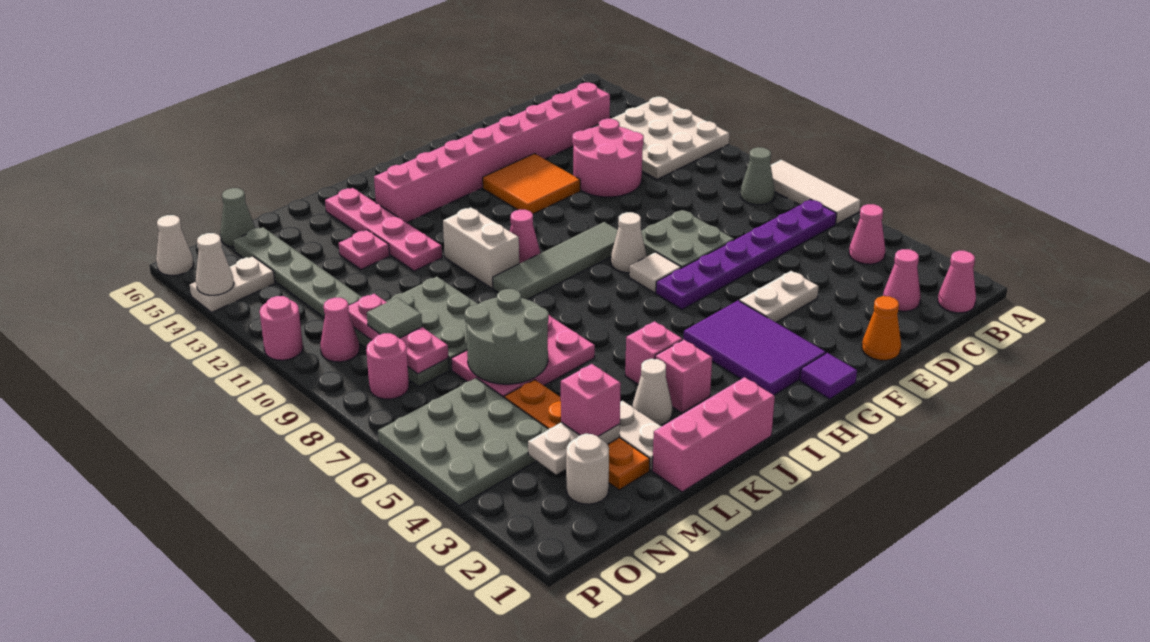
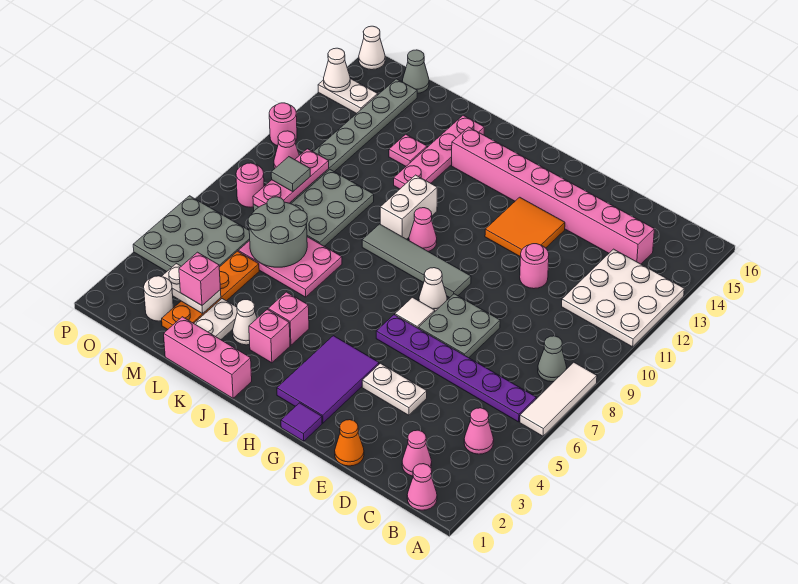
pink 2x2 round brick [572,119,644,197] -> pink 1x1 round brick [520,244,549,289]

